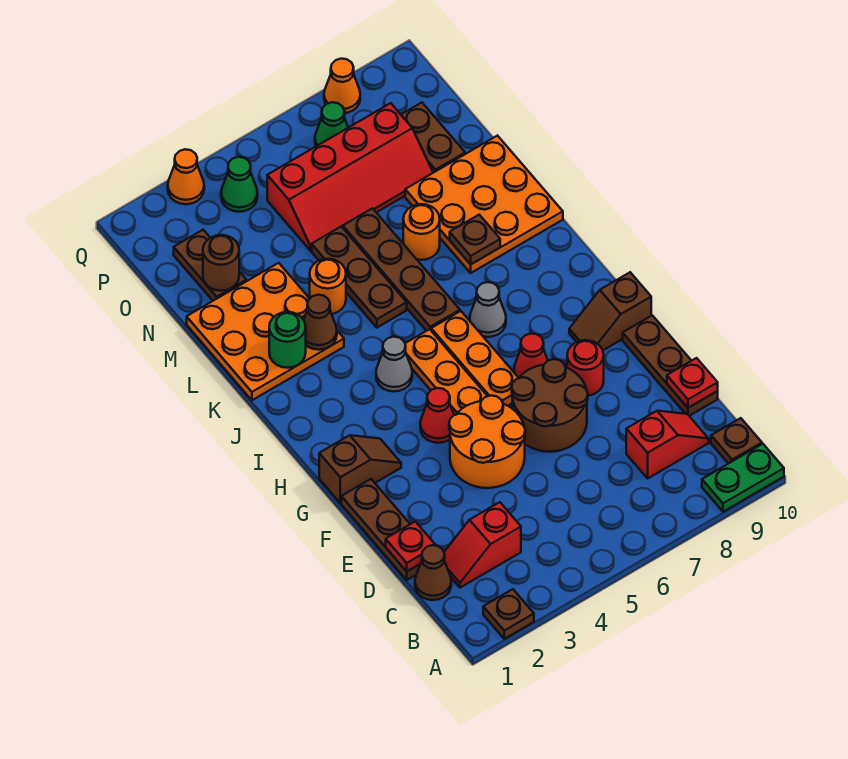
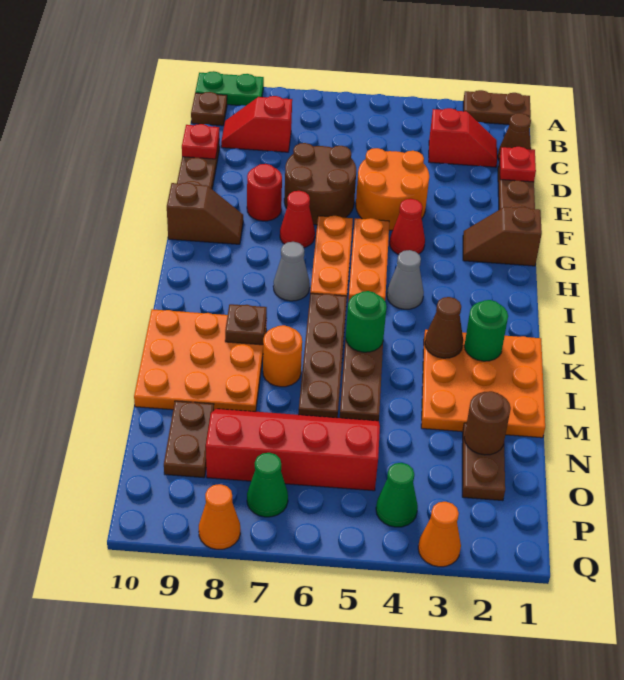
brown 1x1 plate [483,589,534,639] -> brown 1x2 plate [463,90,531,125]
none -> green 1x1 round brick [346,291,387,352]
orange 1x1 round brick [310,259,346,314] -> none

